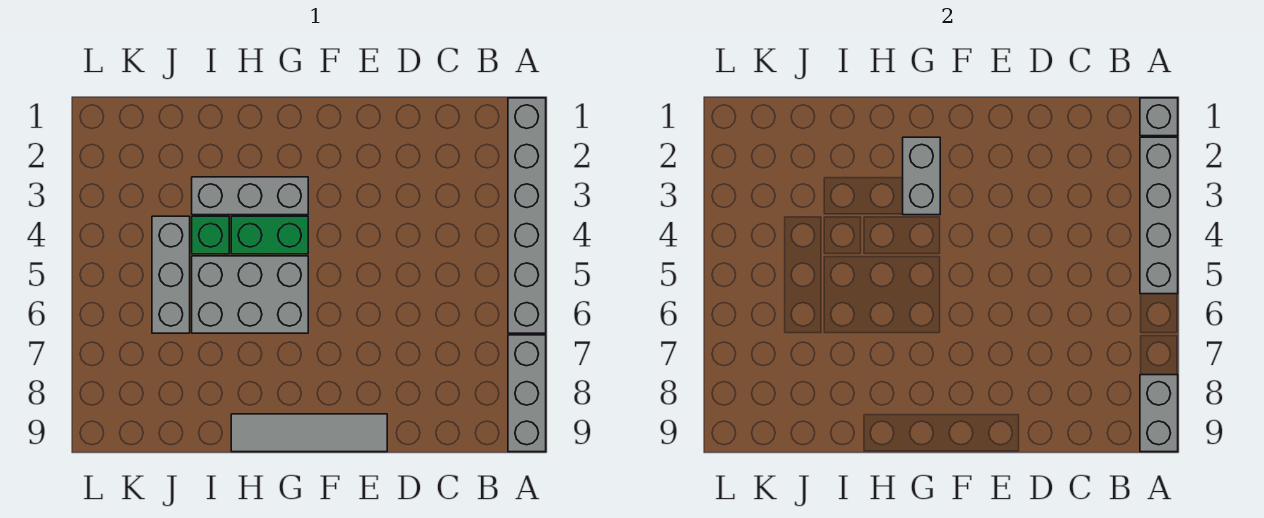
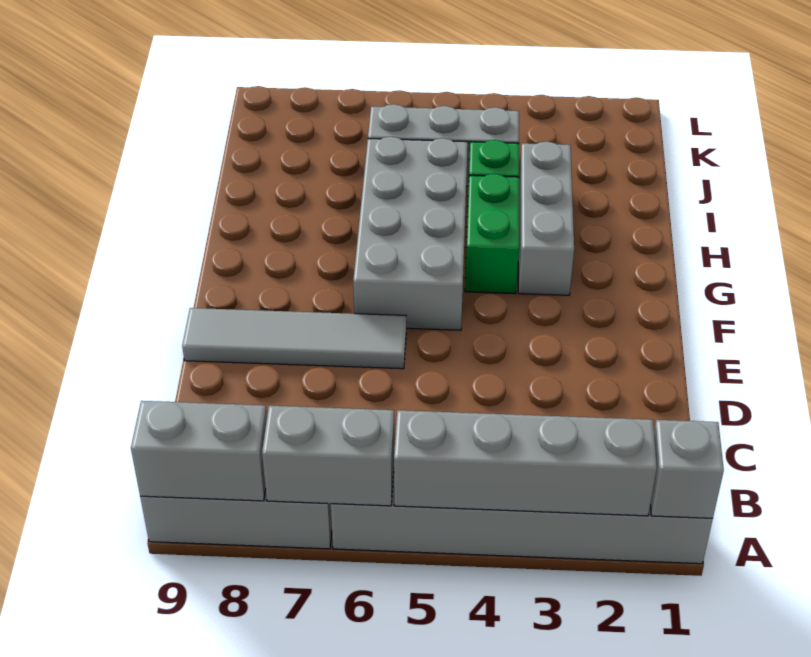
grey 1x4 tile [231,414,387,452] -> grey 1x4 tile turned to [182,308,406,369]
grey 1x2 brick [903,137,940,215] -> grey 1x2 brick moved to [262,405,394,506]
grey 2x3 brick [192,256,308,333] -> grey 2x4 brick [353,137,468,330]

